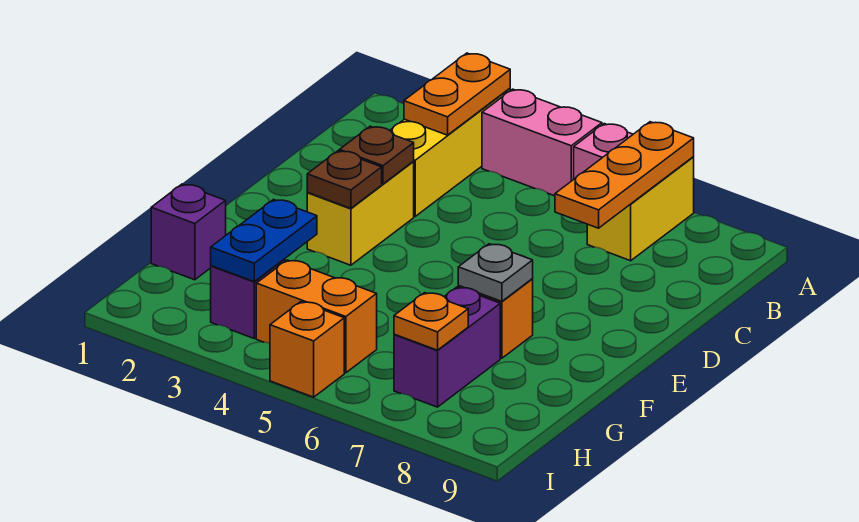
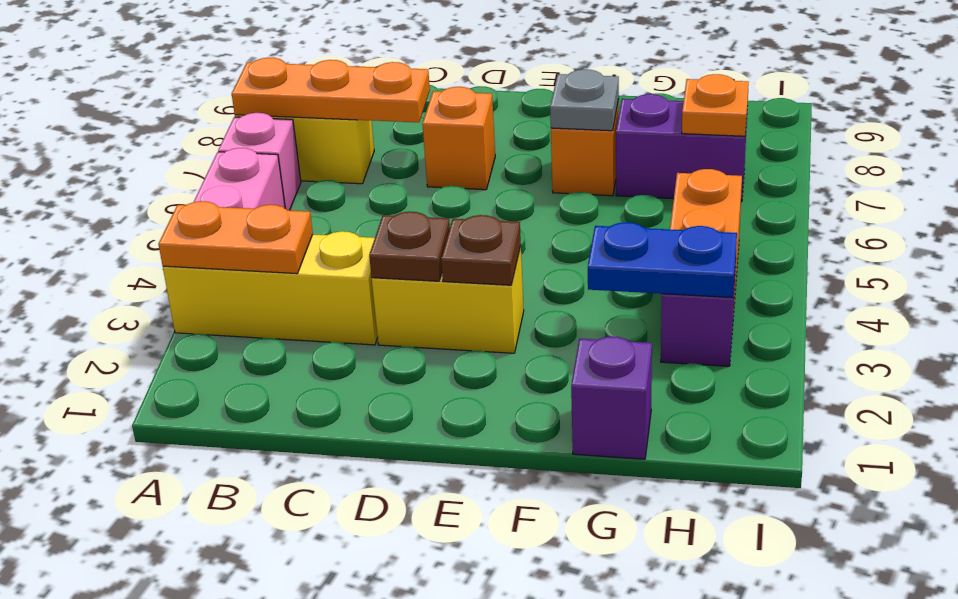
orange 1x1 brick [270,302,344,397] -> orange 1x1 brick moved to [422,87,495,190]

